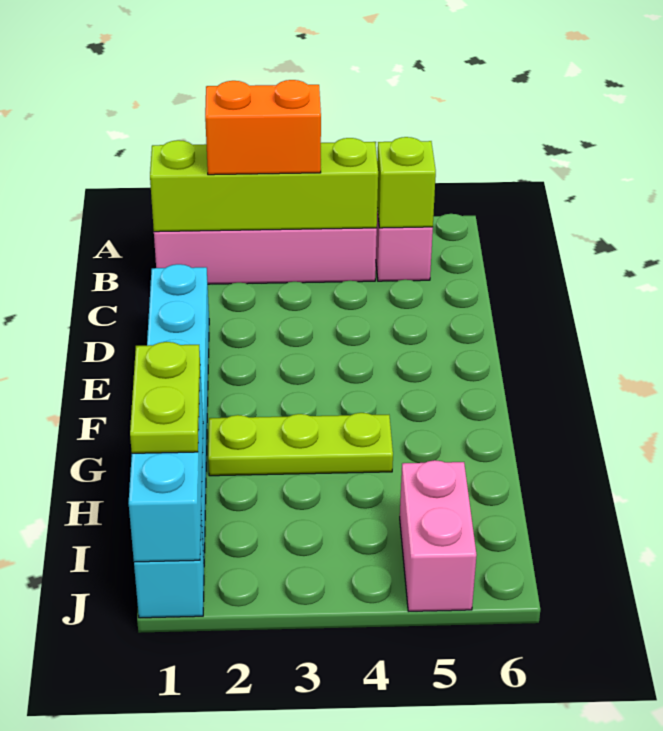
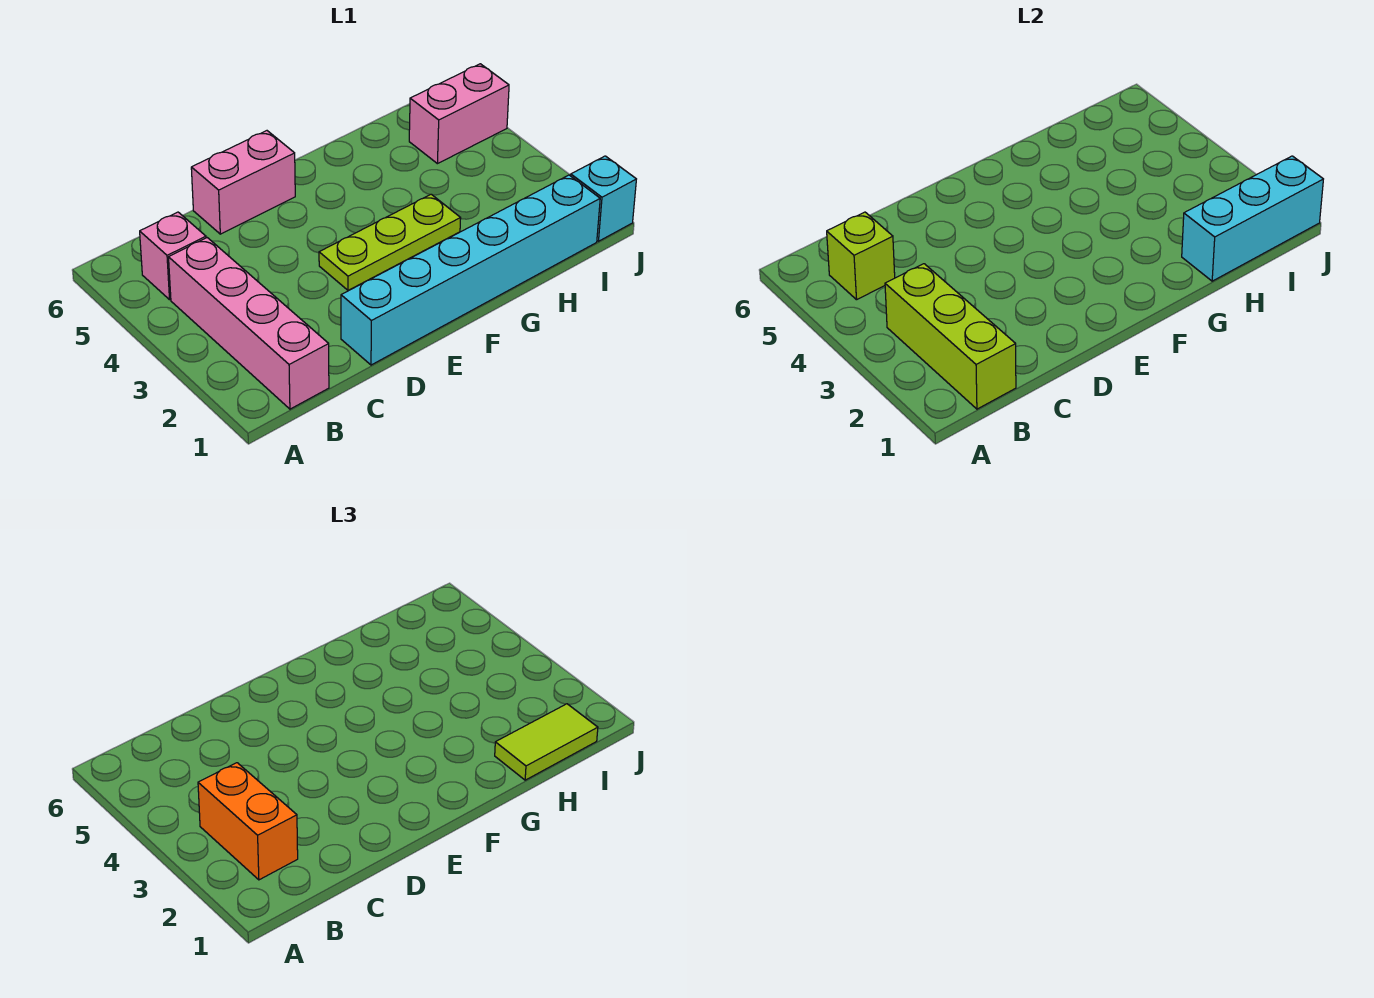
lime 1x4 brick [150,138,378,232] -> lime 1x3 brick [885,264,1016,409]
none -> pink 1x2 brick [191,131,295,234]
lime 1x3 plate [208,413,393,476] -> lime 1x3 plate turned to [319,194,461,291]
lime 1x2 plate [130,342,200,453] -> lime 1x2 tile [495,704,598,780]

